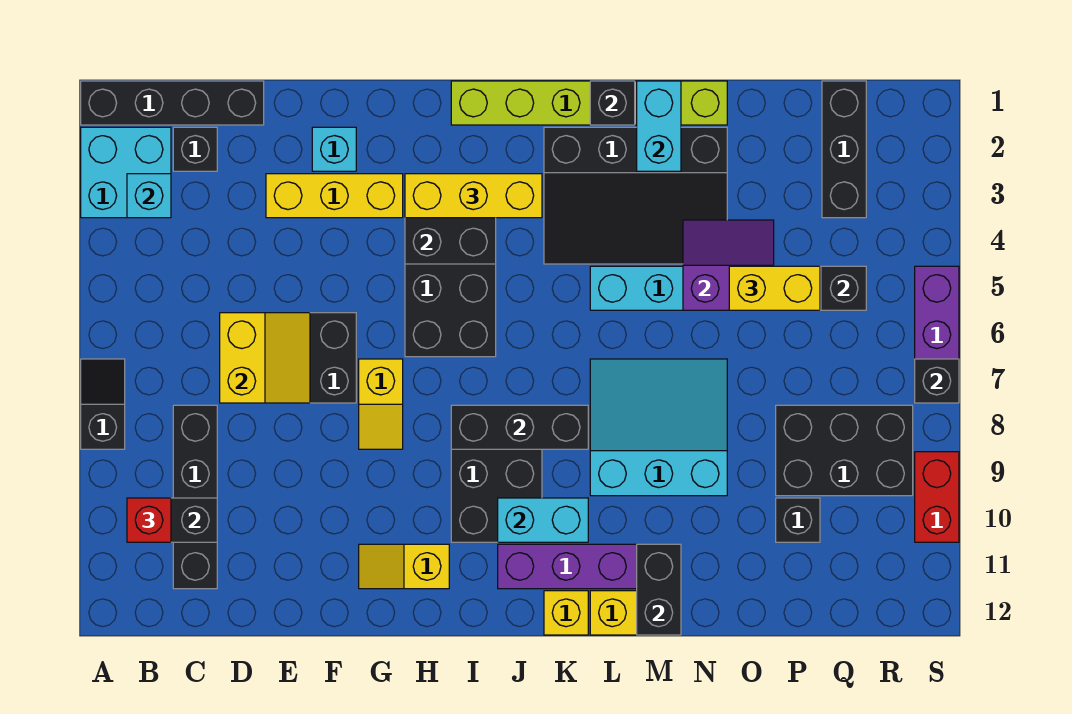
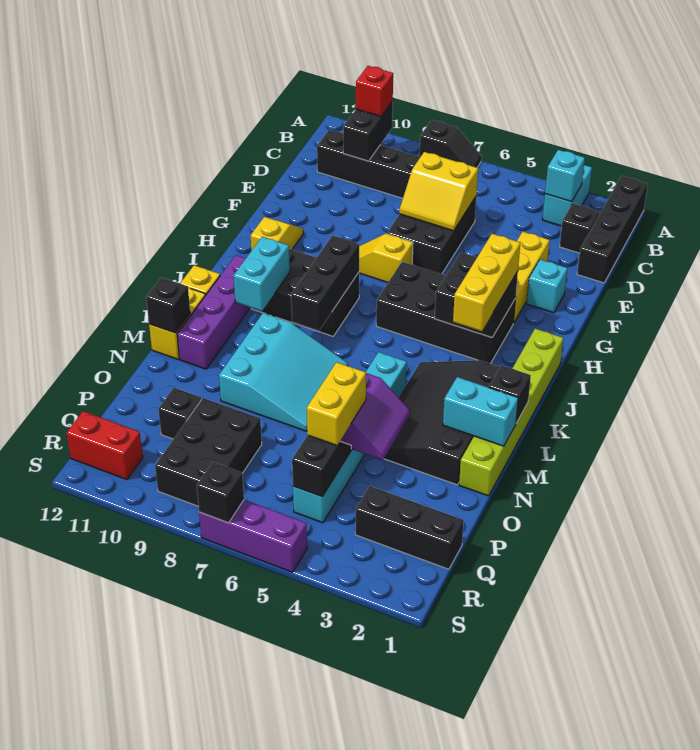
cyan 2x2 brick [81,127,171,218] -> cyan 1x2 brick [542,165,592,226]
black 1x2 brick [637,544,681,635] -> black 1x1 brick [146,277,190,333]
red 1x2 brick [915,452,959,542] -> red 1x2 brick moved to [67,411,143,480]

